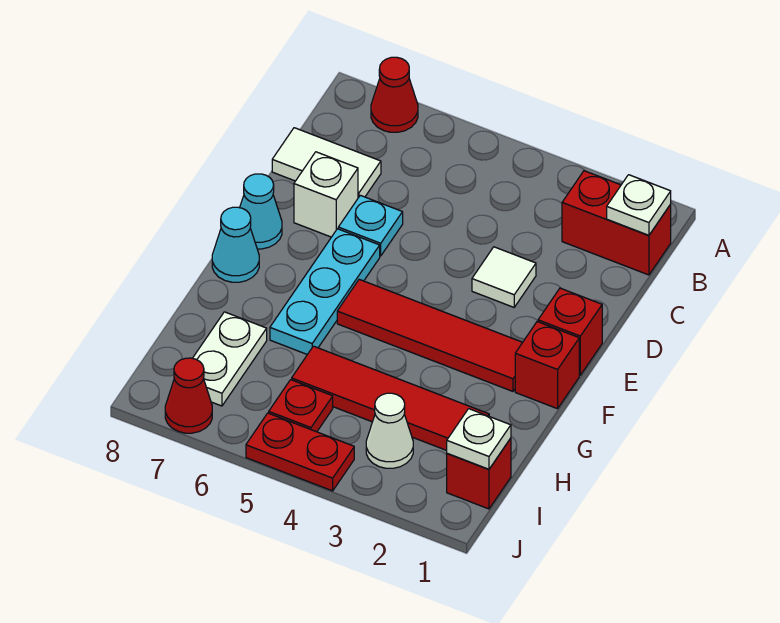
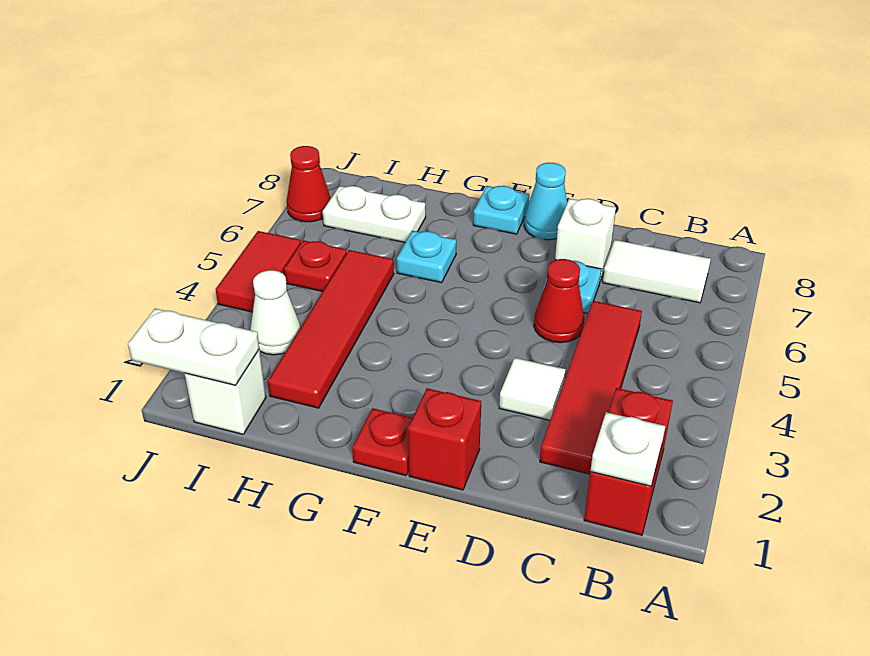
red 1x1 cone [371,57,418,132] -> red 1x1 cone moved to [534,259,584,343]
white 1x2 tile [272,128,381,198] -> white 1x2 tile turned to [603,240,711,303]
cyan 1x3 plate [270,229,380,355] -> cyan 1x1 plate [397,231,456,283]
red 1x1 brick [515,322,579,409] -> red 1x1 plate [352,408,412,476]
red 1x4 tile [337,279,523,391] -> red 1x4 tile moved to [540,301,642,474]
cyan 1x1 cone [212,207,259,282] -> cyan 1x1 plate [473,186,529,234]
red 1x1 brick [447,438,511,509] -> white 1x1 brick [185,349,266,434]
white 1x1 plate [447,409,511,469] -> white 1x2 plate [128,309,259,385]
red 1x2 plate [246,413,354,491] -> red 1x2 tile [216,231,301,312]

